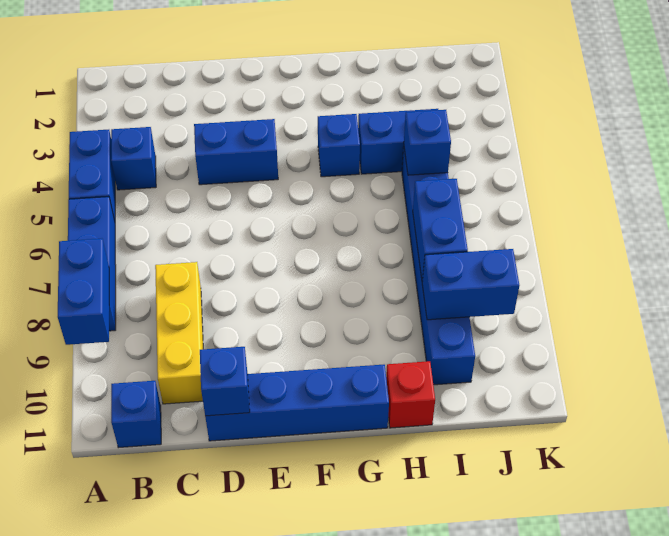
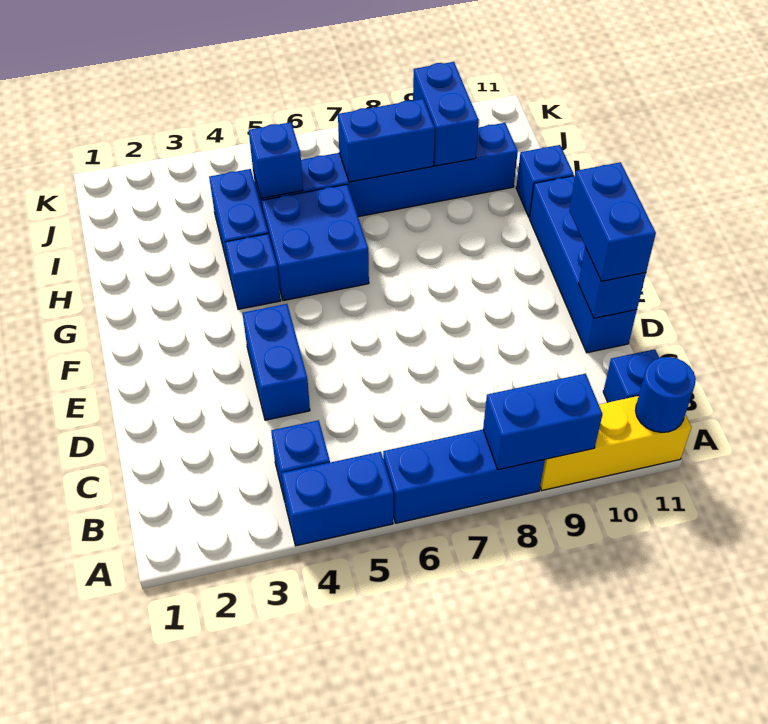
none -> blue 1x1 round brick [635,357,696,432]
yellow 1x3 brick [155,262,203,404] -> yellow 1x3 brick moved to [540,396,691,490]
none -> blue 1x2 brick [569,162,656,281]
none -> blue 2x2 brick [262,184,369,301]
red 1x1 brick [386,361,435,428] -> blue 1x1 brick [516,145,574,217]

